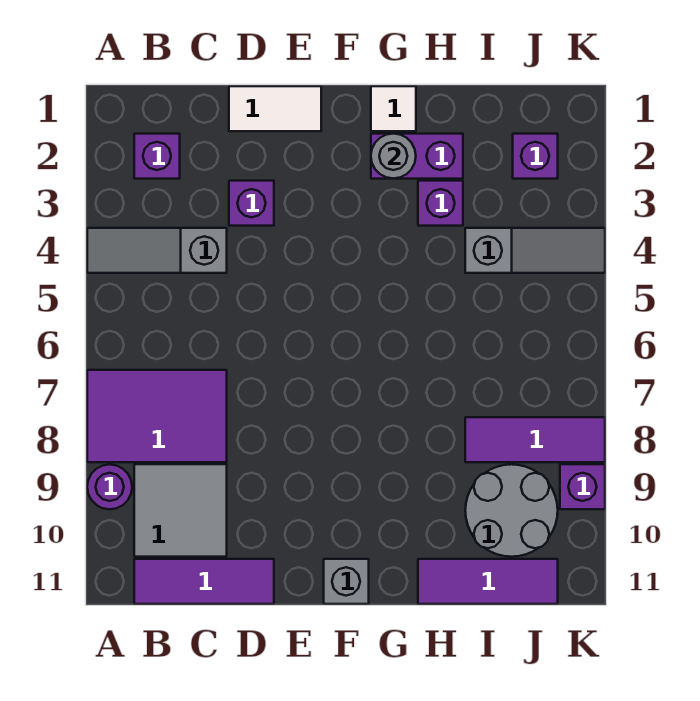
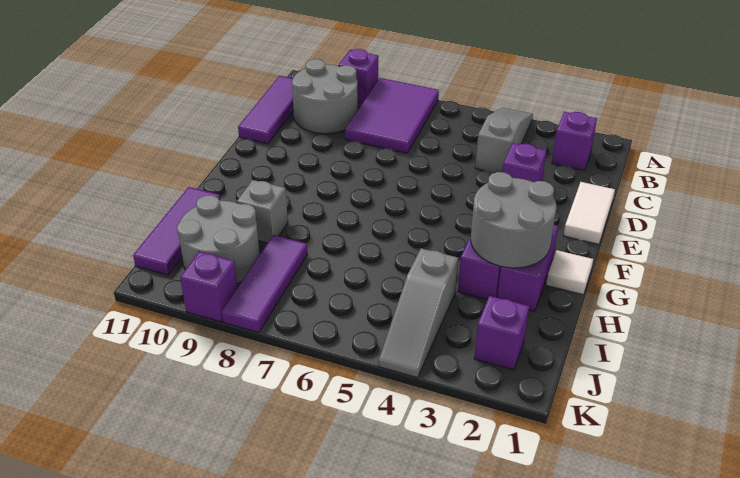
purple 1x1 round brick [87,464,132,509] -> purple 1x1 brick [338,49,378,103]
grey 2x2 tile [134,464,227,557] -> grey 2x2 round brick [292,59,358,134]
grey 1x1 brick [324,559,369,604] -> grey 1x1 brick moved to [237,180,288,243]
grey 1x1 round brick [371,134,416,179] -> grey 2x2 round brick [471,172,556,268]

